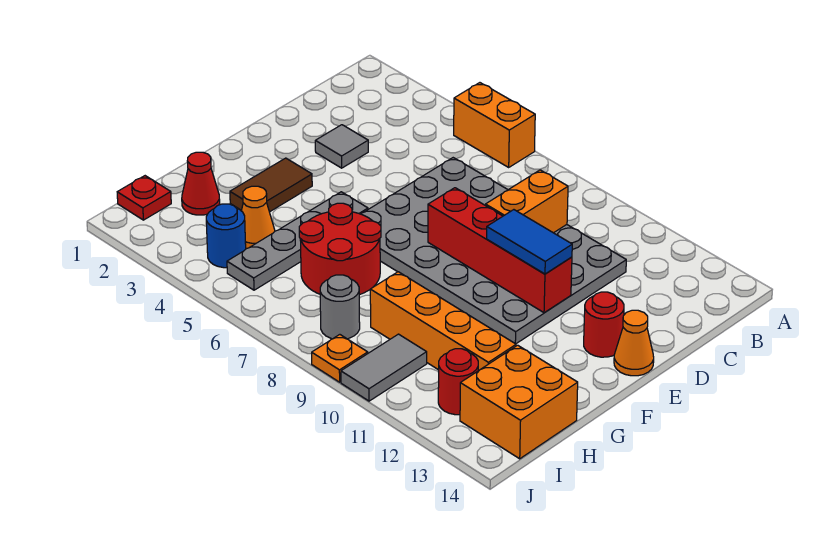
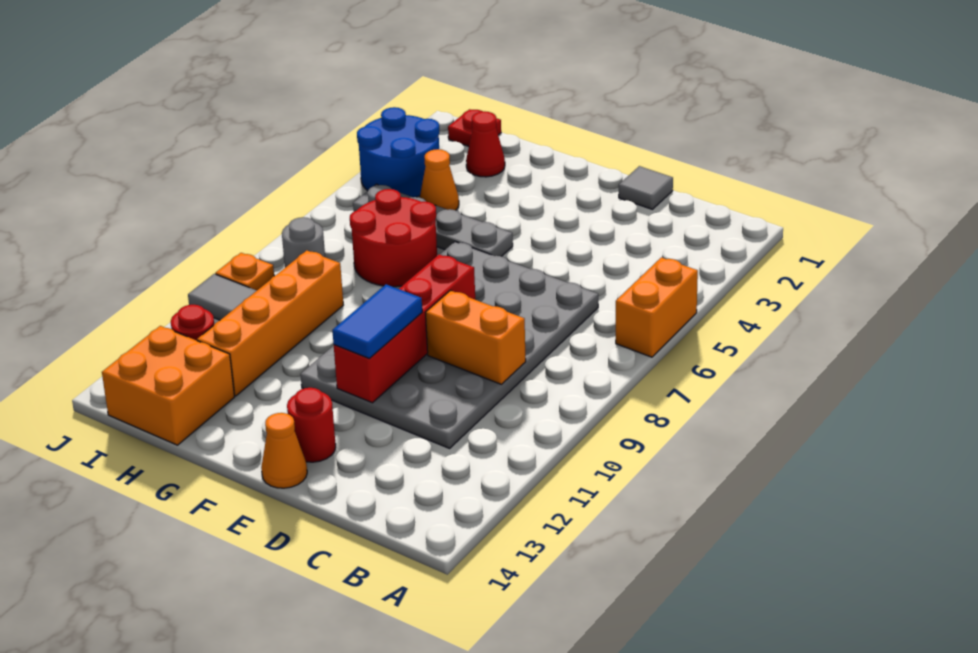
grey 1x1 tile [315,125,368,168] -> grey 1x1 tile moved to [619,166,673,209]
brown 1x2 tile [230,158,312,212] -> none
blue 1x1 round brick [206,204,246,268] -> blue 2x2 round brick [357,107,439,197]

